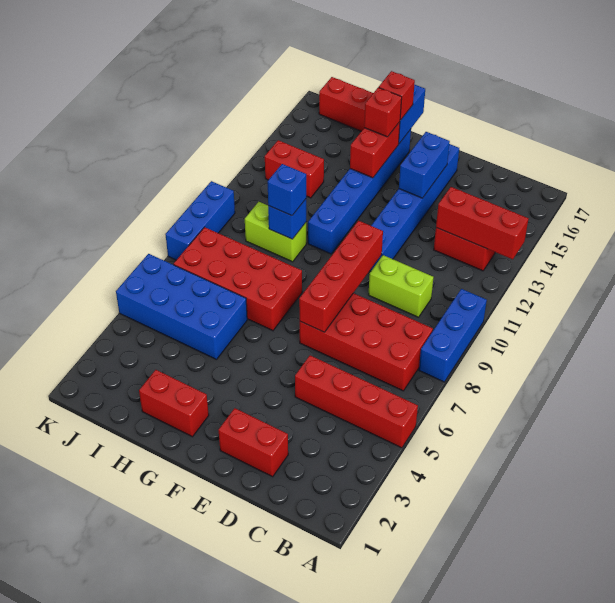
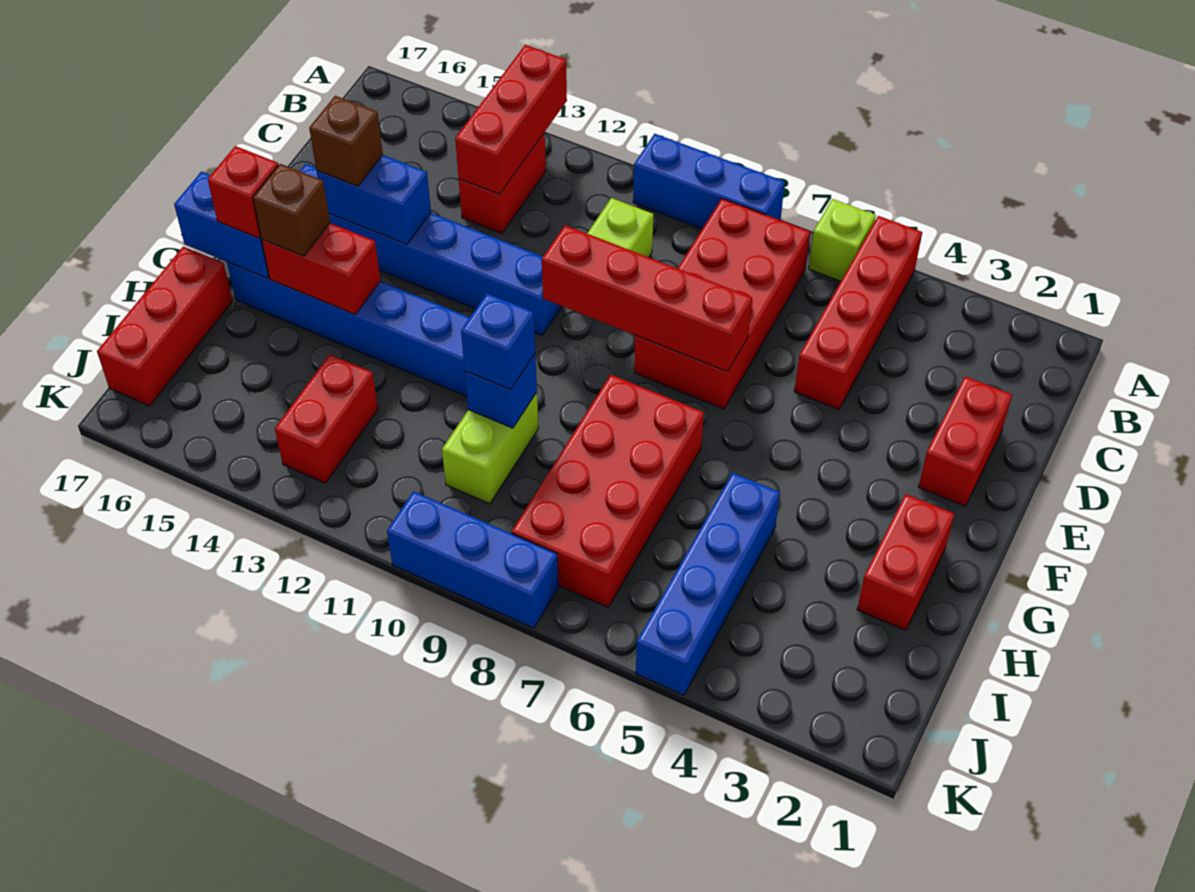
none -> lime 1x1 brick [809,199,876,281]
none -> brown 1x1 brick [309,96,383,186]
red 1x1 brick [364,87,402,137] -> brown 1x1 brick [253,164,330,256]
blue 2x4 brick [116,254,247,360] -> blue 1x4 brick [636,473,780,695]

